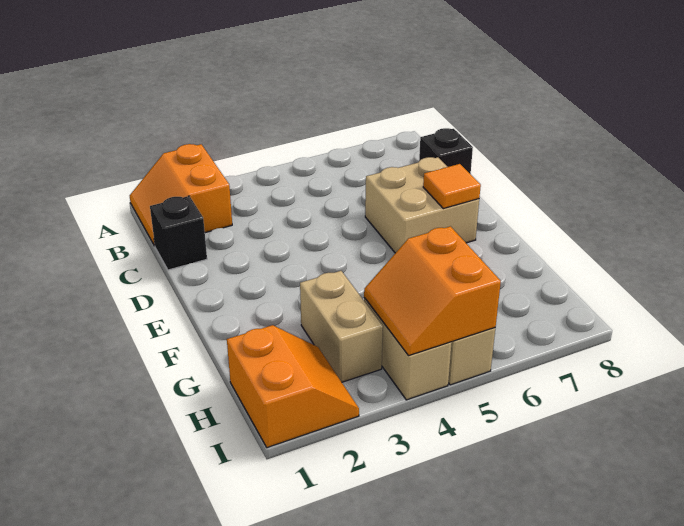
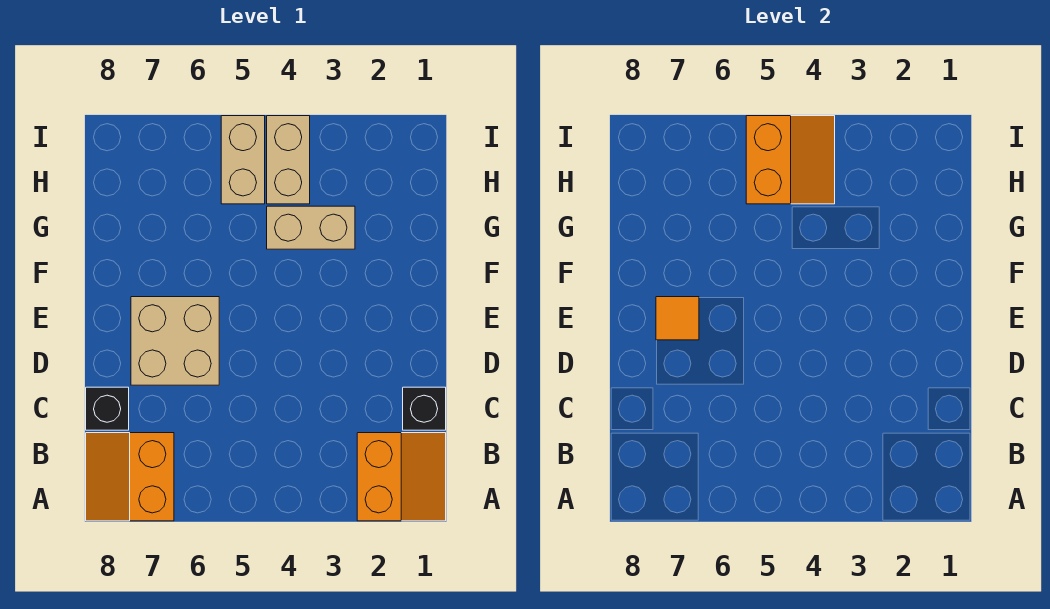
tan 1x2 brick [300,271,383,382] -> tan 1x2 brick turned to [267,206,355,249]
orange 2x2 slope [227,325,359,448] -> orange 2x2 slope moved to [86,433,174,521]

